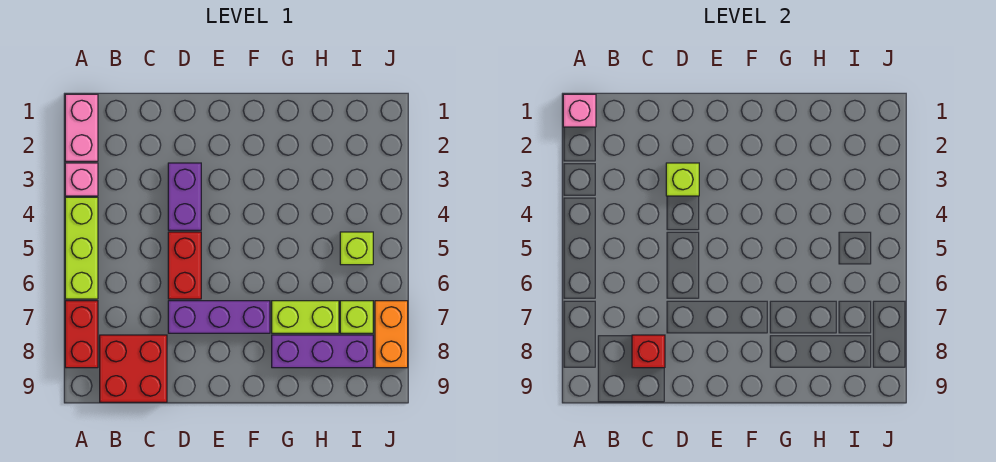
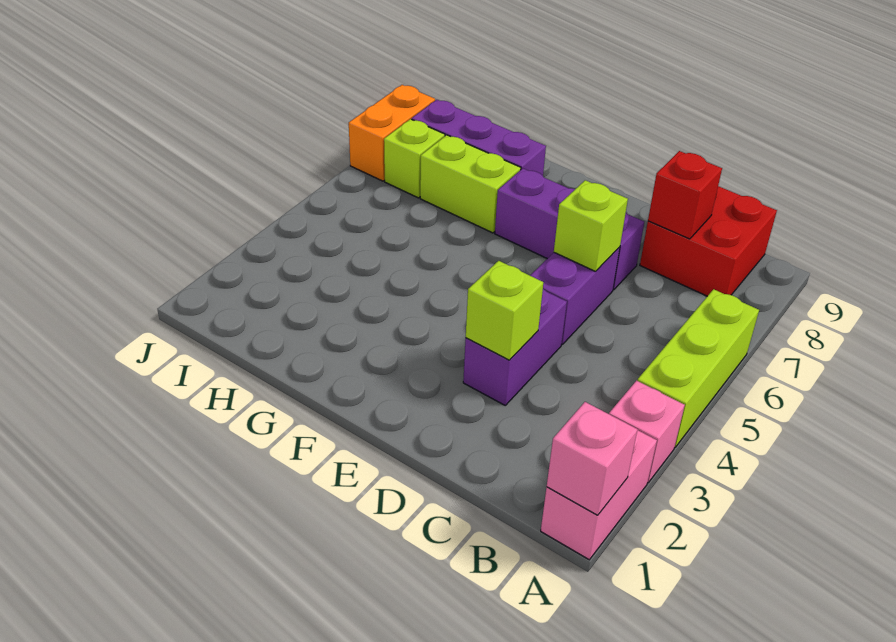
red 1x2 brick [65,301,98,368] -> none
red 1x2 brick [168,232,201,299] -> purple 1x2 brick [530,247,620,344]
lime 1x1 brick [340,232,373,265] -> lime 1x1 brick moved to [554,180,628,272]

